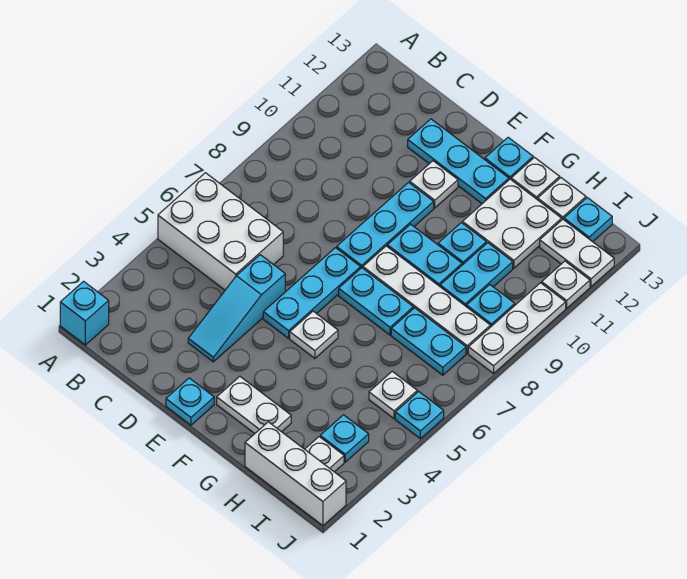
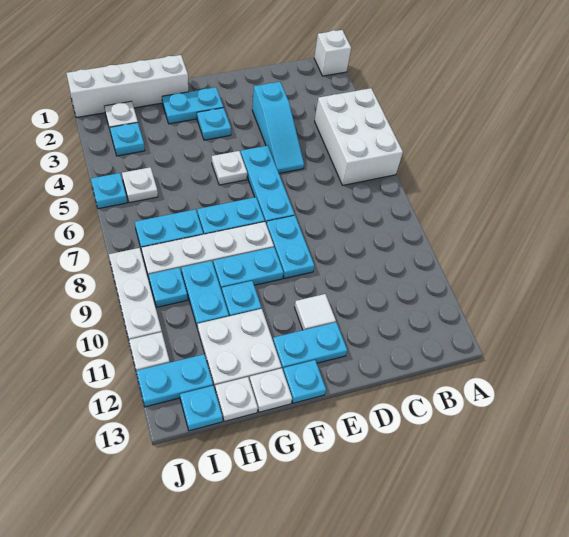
cyan 1x1 brick [60,281,109,345] -> white 1x1 brick [314,30,351,76]
white 2x3 brick [158,173,283,290] -> white 2x3 brick turned to [315,88,403,185]
cyan 1x3 slope [188,255,285,362] -> cyan 1x3 slope turned to [252,82,304,173]
cyan 1x3 plate [408,119,509,204] -> cyan 1x2 plate [273,322,347,369]
cyan 1x1 plate [166,378,214,425] -> cyan 1x1 plate moved to [197,108,231,140]
cyan 1x3 plate [337,183,434,269] -> cyan 1x2 plate [266,215,314,279]
white 1x1 plate [410,161,458,208] -> white 1x1 tile [295,294,336,330]
white 1x2 plate [217,376,291,434] -> cyan 1x2 plate [162,87,223,124]
white 1x3 brick [245,422,346,526] -> white 1x4 brick [66,55,188,118]
white 1x2 plate [540,219,614,287] -> cyan 1x2 plate [136,354,213,407]

